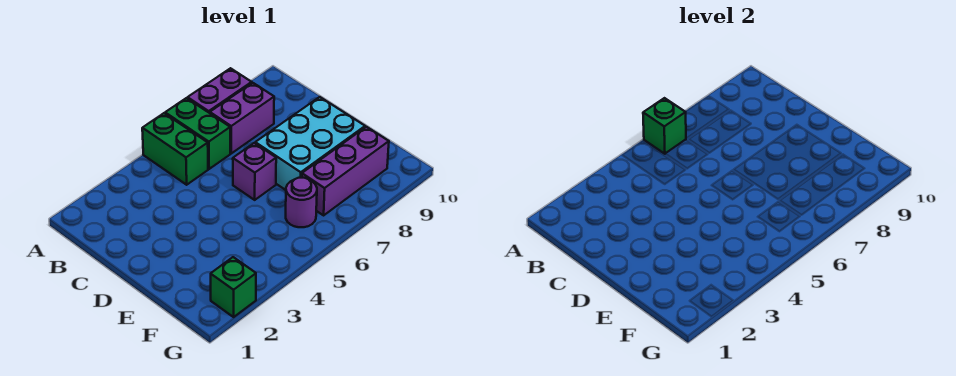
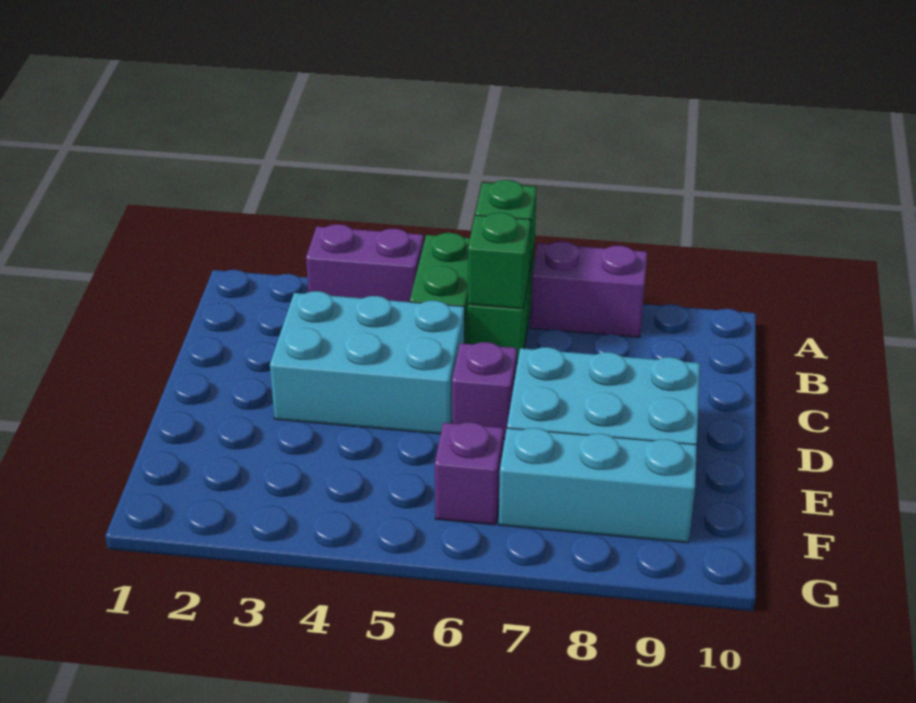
purple 1x2 brick [210,83,274,153] -> purple 1x2 brick moved to [306,224,424,302]
none -> cyan 2x3 brick [270,291,465,434]
purple 1x1 round brick [286,178,317,227] -> purple 1x1 brick [435,422,504,525]
purple 1x3 brick [302,127,389,215] -> cyan 1x3 brick [499,428,697,543]
green 1x1 brick [211,257,256,317] -> green 1x1 brick moved to [468,213,531,309]

